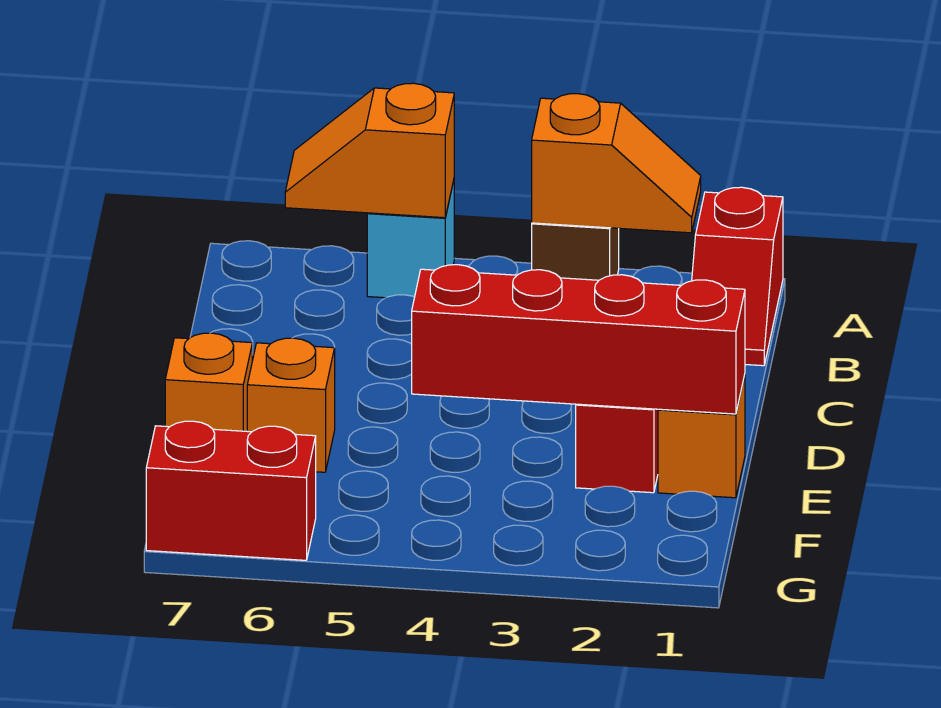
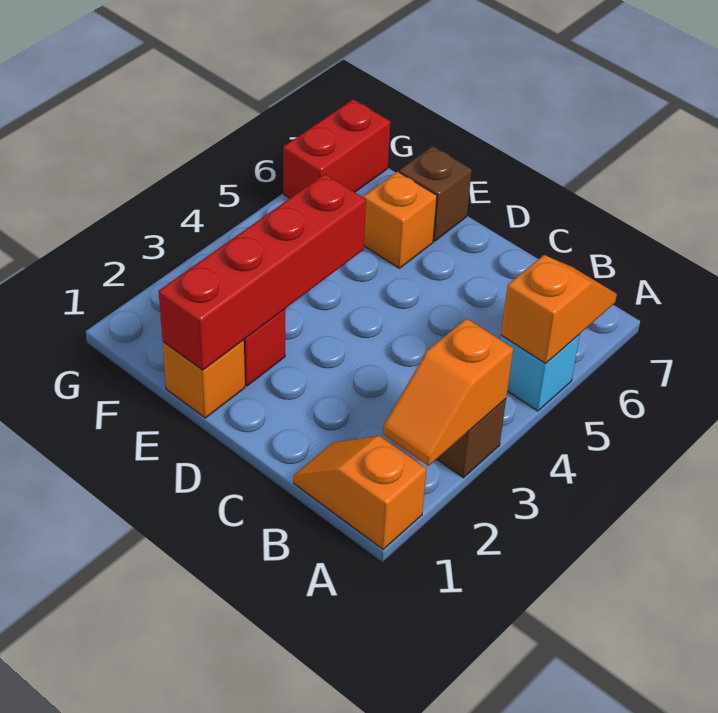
red 1x2 slope [692,187,783,366] -> orange 1x2 slope [294,436,426,549]
orange 1x1 brick [165,333,252,431] -> brown 1x1 brick [399,146,472,241]

